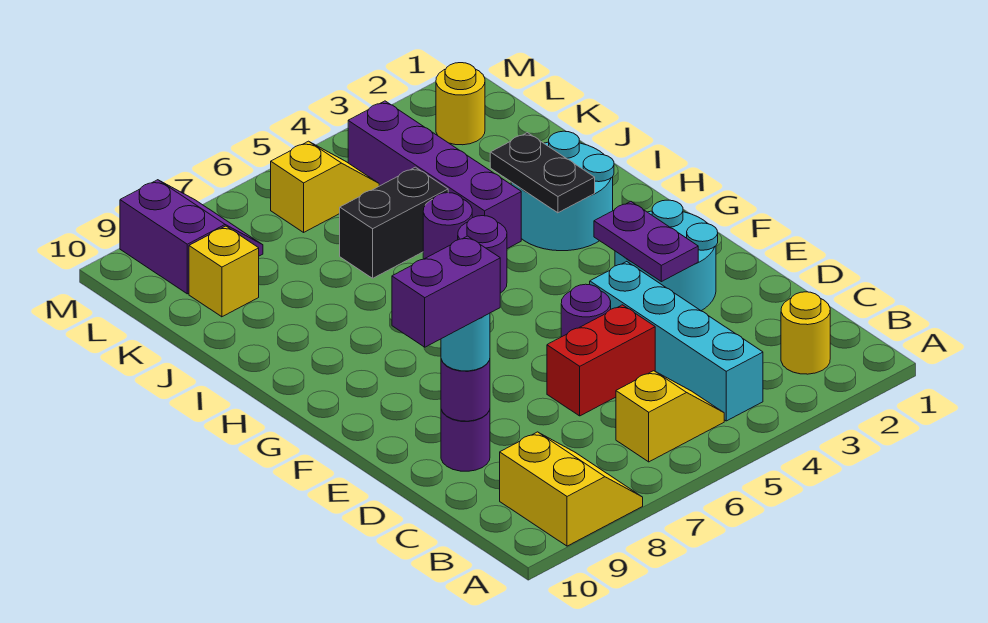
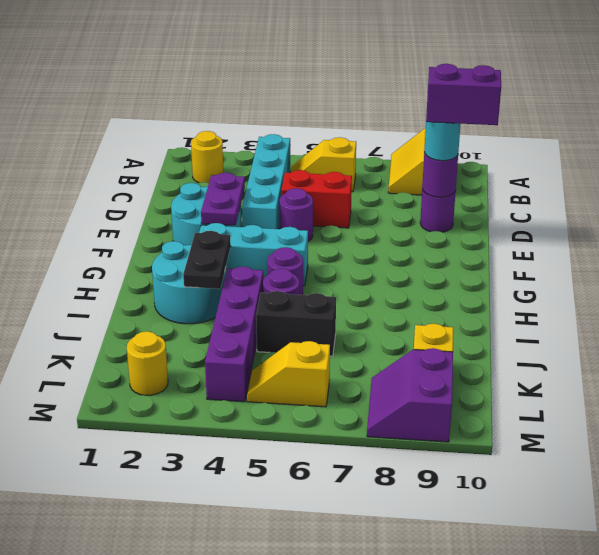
none -> cyan 1x3 brick [199,223,308,286]

